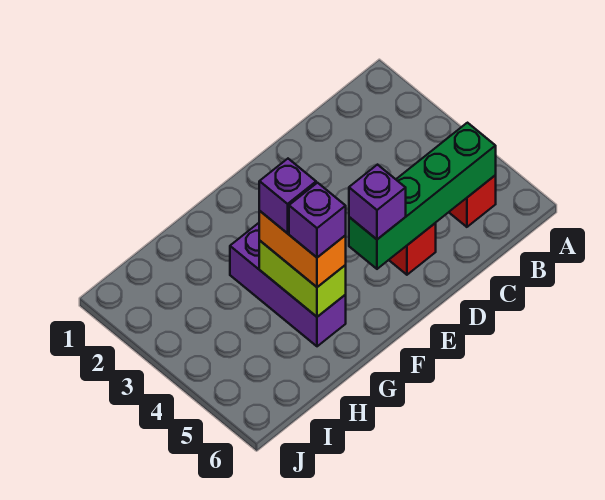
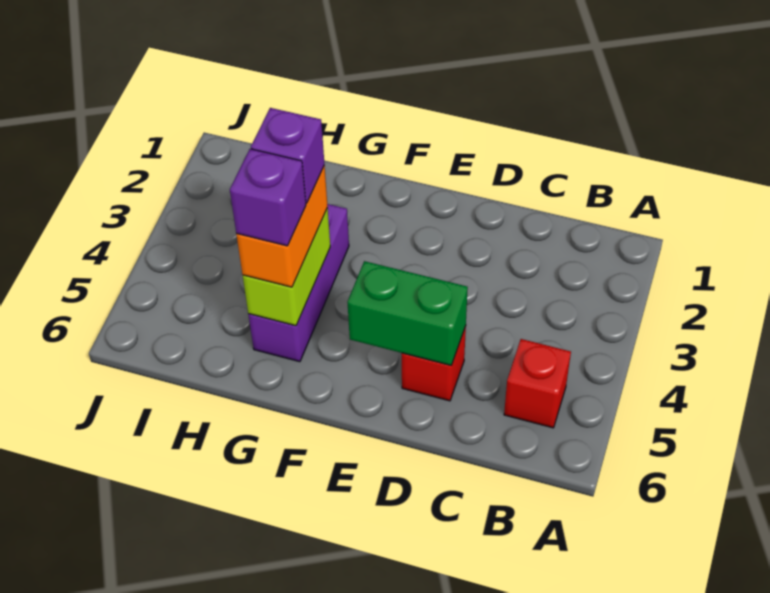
green 1x4 brick [349,123,496,269] -> green 1x2 brick [347,261,468,365]
purple 1x1 brick [349,165,406,239] -> none

